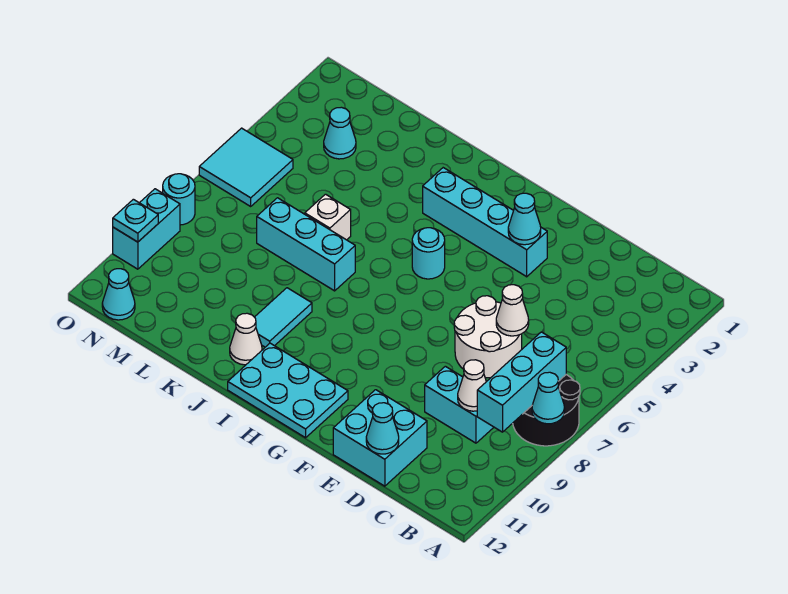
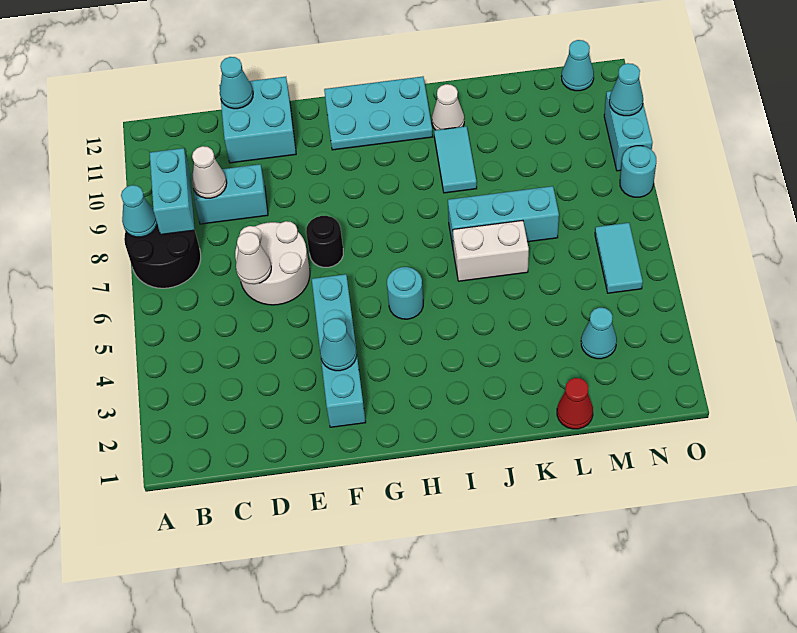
cyan 1x3 brick [477,332,566,432] -> cyan 1x2 brick [150,148,195,235]
cyan 1x4 brick [423,168,547,277] -> cyan 1x4 brick turned to [312,274,366,427]
none -> black 1x1 round brick [306,216,343,267]
white 1x1 brick [305,194,351,240] -> white 1x2 brick [453,220,529,281]
none -> red 1x1 cone [557,378,593,429]
cyan 2x2 tile [199,128,293,206] -> cyan 1x2 tile [595,223,643,293]
cyan 1x1 plate [113,199,158,242] -> cyan 1x1 cone [609,63,643,116]

